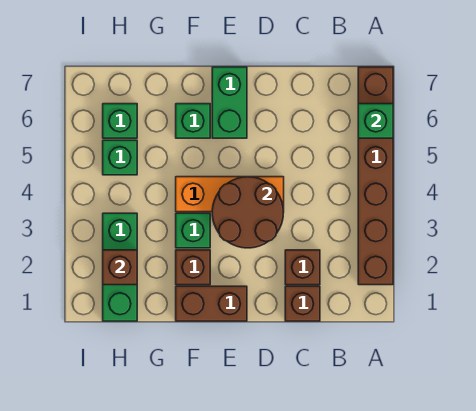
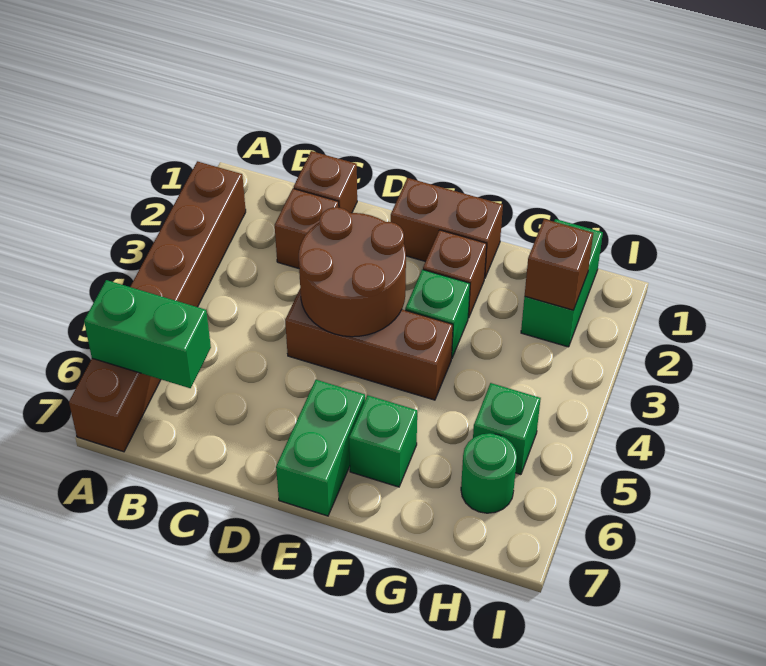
green 1x1 brick [358,104,393,138] -> green 1x2 brick [84,280,211,388]
orange 1x3 brick [176,177,284,212] -> brown 1x3 brick [285,290,453,400]
green 1x3 brick [103,213,137,321] -> green 1x2 brick [521,219,603,347]
green 1x1 brick [103,104,137,138] -> green 1x1 round brick [461,433,517,513]

